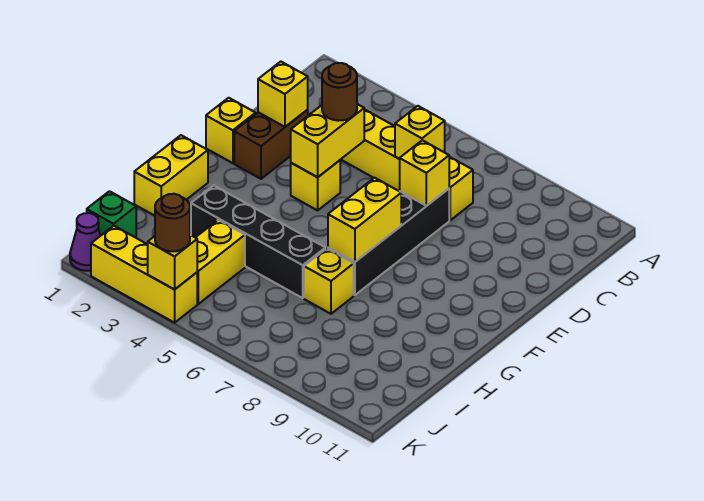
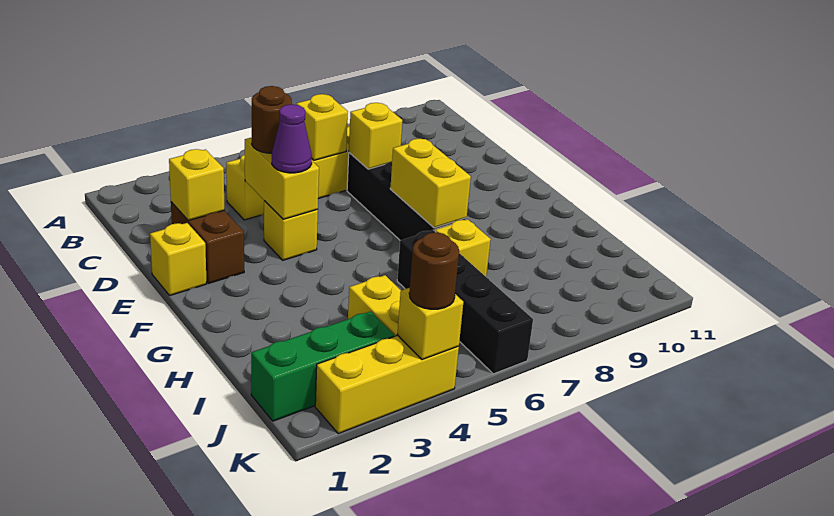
yellow 1x2 brick [134,135,208,216] -> none
black 1x4 brick [191,185,325,298] -> black 1x4 brick turned to [397,230,533,374]
green 1x1 brick [87,191,136,238] -> green 1x3 brick [251,311,394,421]
purple 1x1 cone [70,213,100,271] -> purple 1x1 cone moved to [272,104,312,173]

